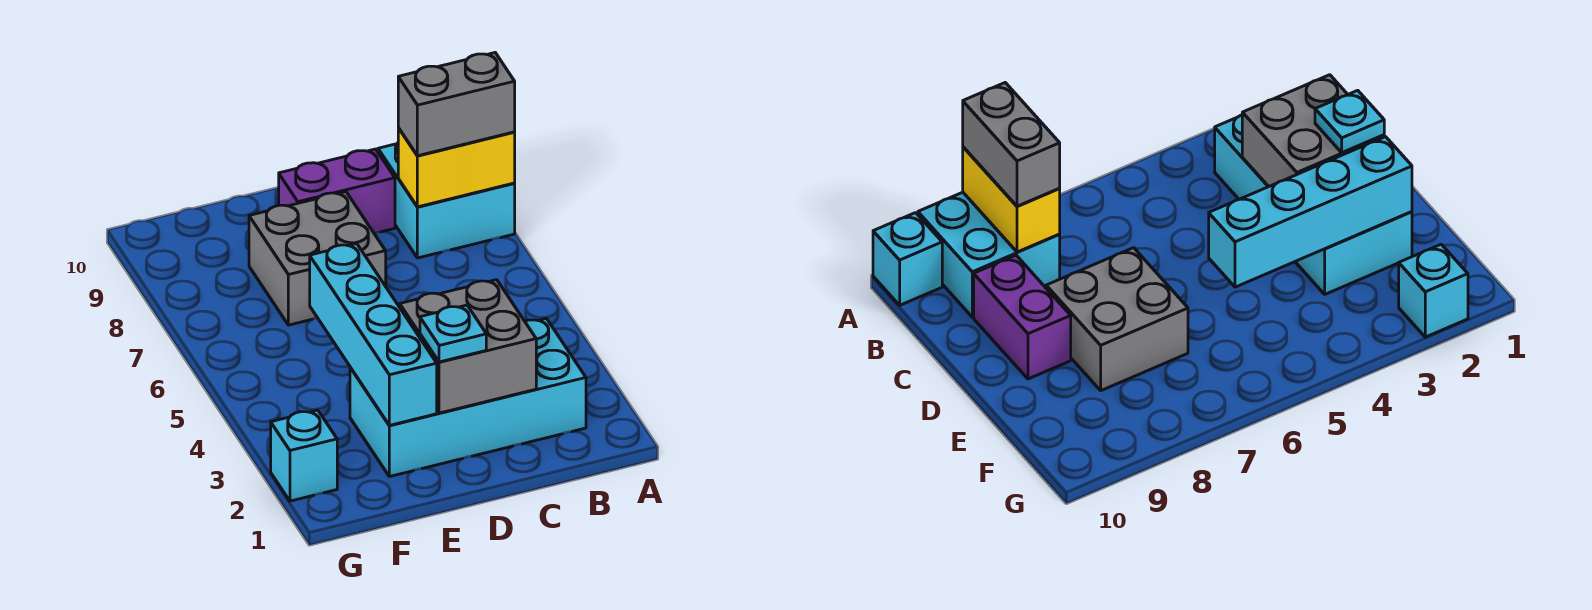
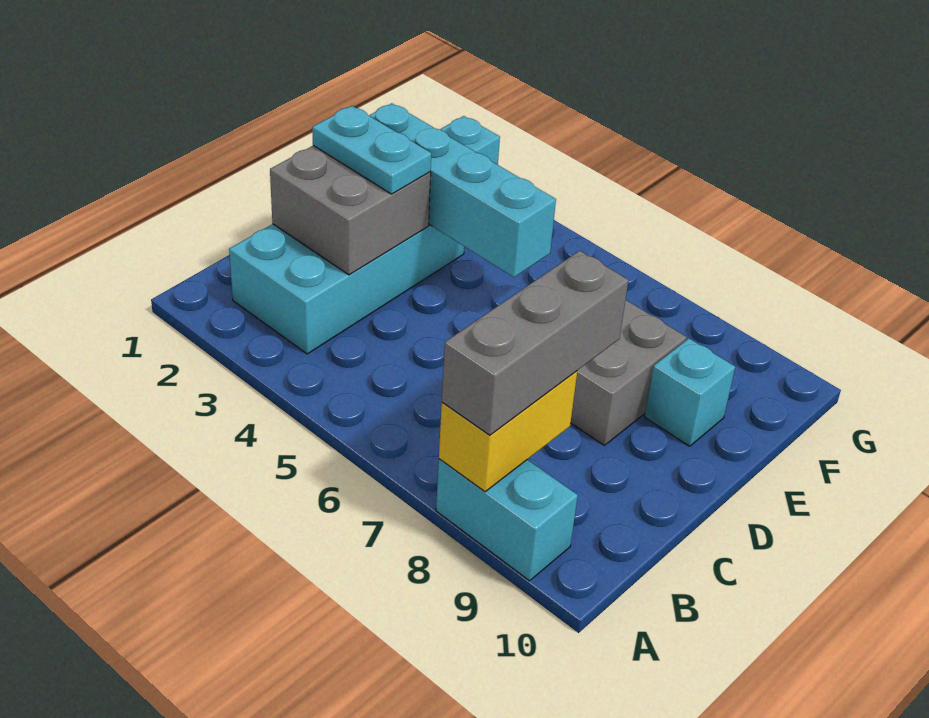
cyan 2x2 brick [378,143,515,258] -> cyan 1x2 brick [436,459,578,581]
grey 1x2 brick [398,53,515,156] -> grey 1x3 brick [442,251,629,435]
cyan 1x1 brick [873,213,942,305] -> cyan 1x1 brick moved to [644,339,735,446]
purple 1x2 brick [278,149,395,233] -> none
cyan 1x1 plate [420,305,486,362] -> cyan 1x2 plate [312,106,431,194]

